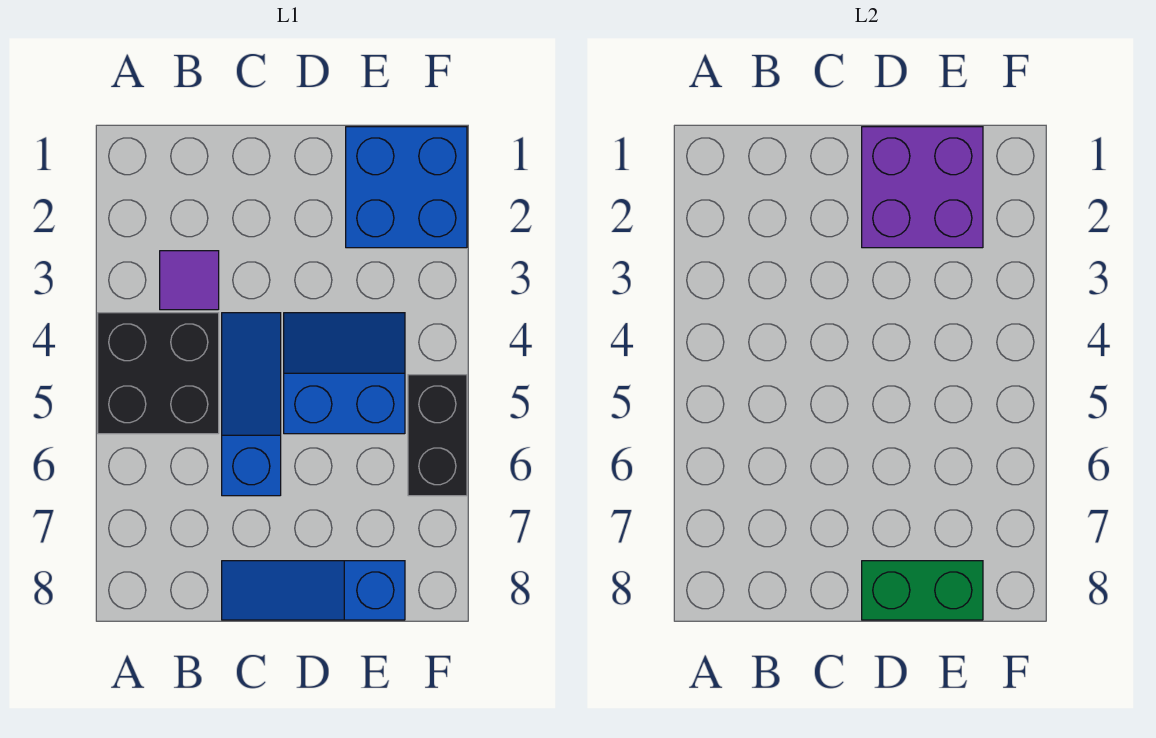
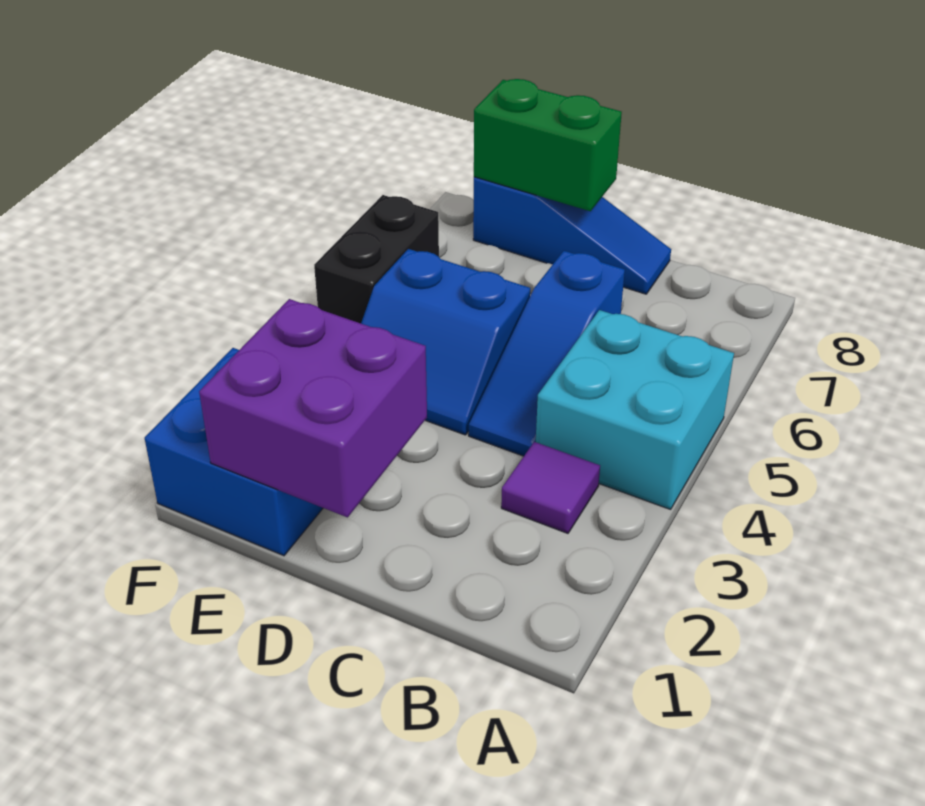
black 2x2 brick [98,313,219,434] -> cyan 2x2 brick [536,310,734,509]

